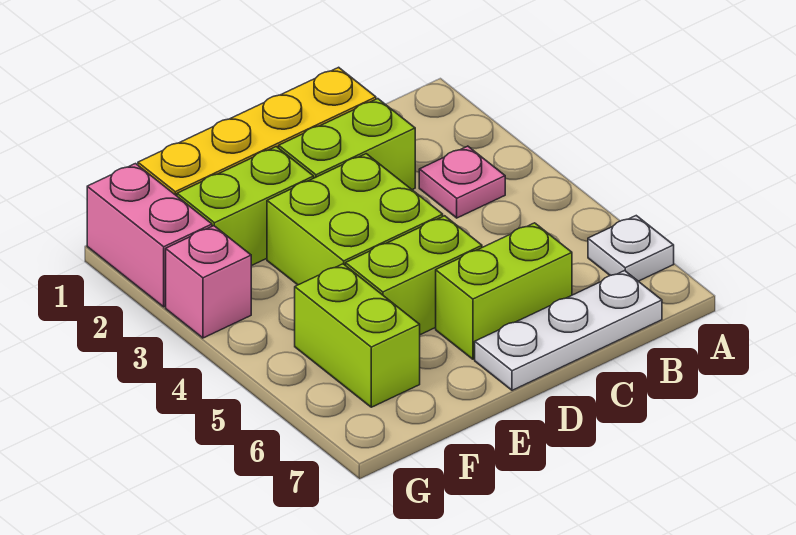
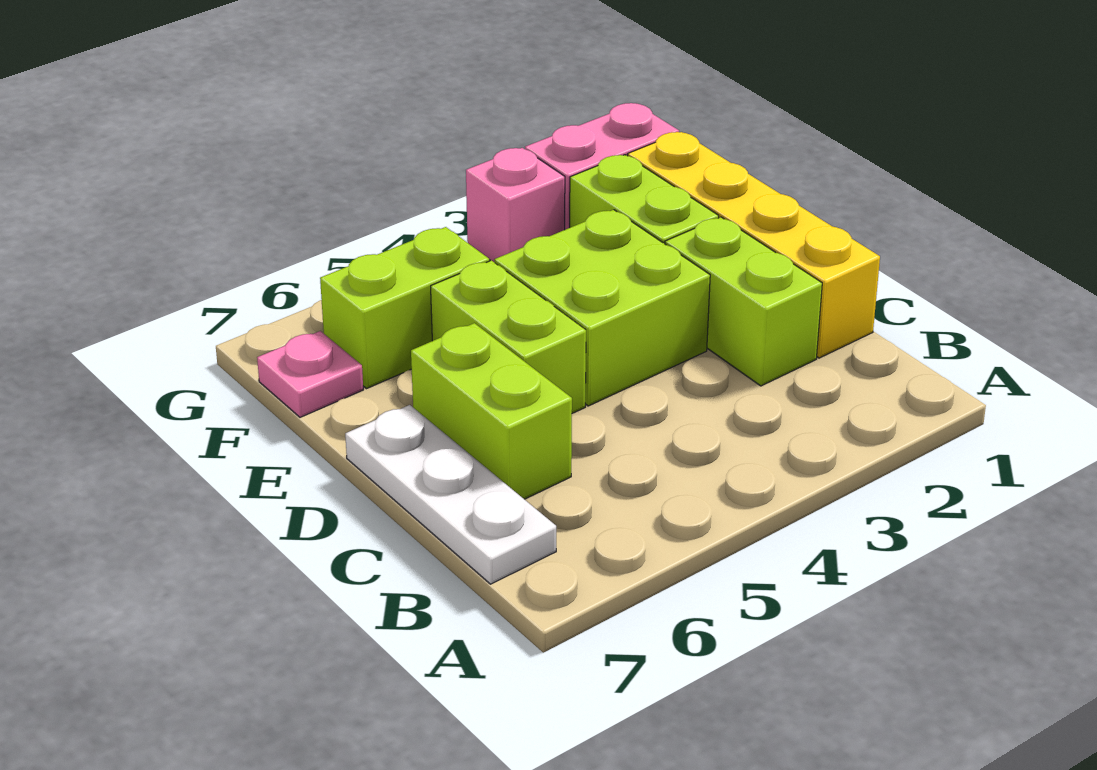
white 1x1 plate [588,216,674,281] -> none
pink 1x1 plate [419,146,505,218] -> pink 1x1 plate moved to [257,331,363,417]

